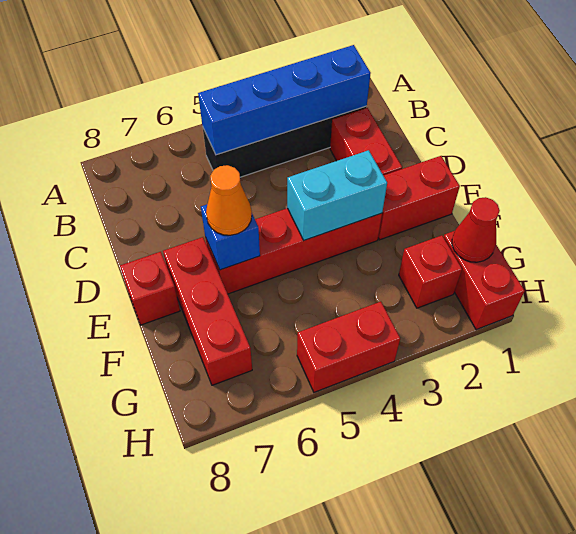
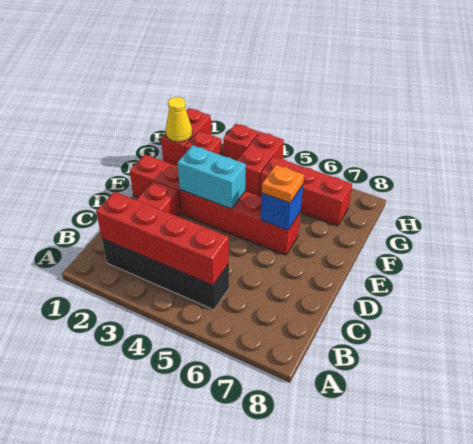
blue 1x4 brick [198,45,371,155] -> red 1x4 brick [96,192,229,285]
orange 1x1 cone [206,165,252,235] -> orange 1x1 plate [262,165,304,203]
red 1x3 brick [163,237,252,385] -> red 1x3 brick turned to [260,157,352,226]
red 1x1 brick [120,252,180,325] -> red 1x1 brick moved to [223,124,259,161]
red 1x1 cone [452,197,500,262] -> yellow 1x1 cone [165,97,192,142]
red 1x2 brick [297,302,400,392] -> red 1x2 brick turned to [237,132,284,196]

